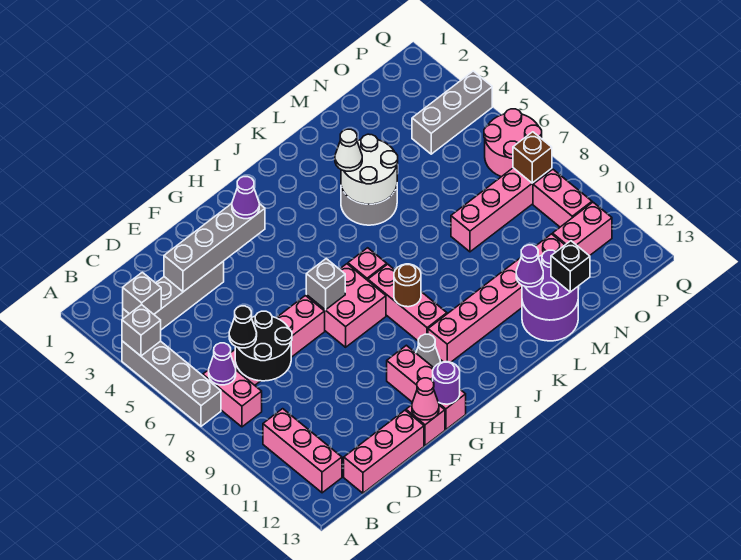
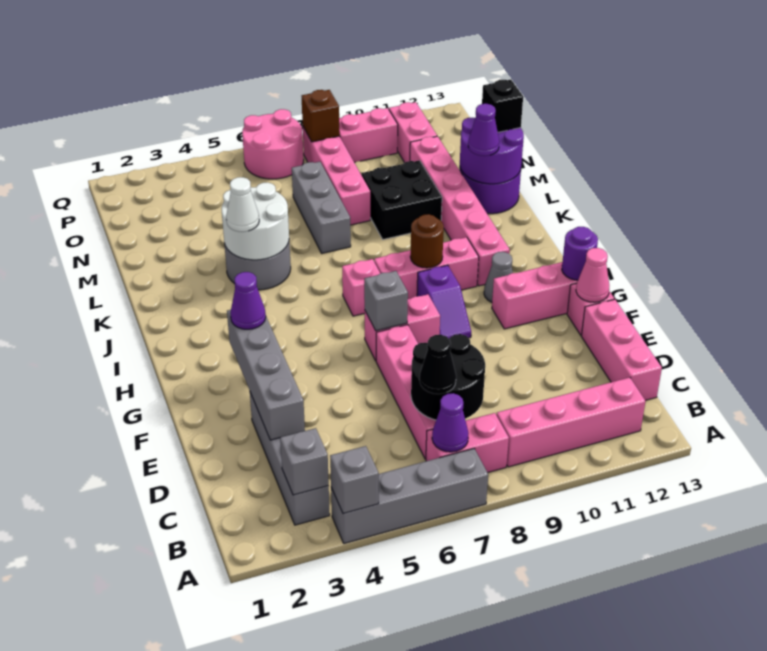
pink 1x3 brick [263,409,342,493] -> pink 1x4 brick [497,377,646,467]
pink 2x2 brick [306,264,386,347] -> pink 1x2 brick [365,294,440,361]
none -> purple 1x2 slope [417,265,471,338]
none -> black 2x2 brick [362,160,442,239]
grey 1x3 brick [412,71,492,154] -> grey 1x3 brick moved to [292,162,351,253]

